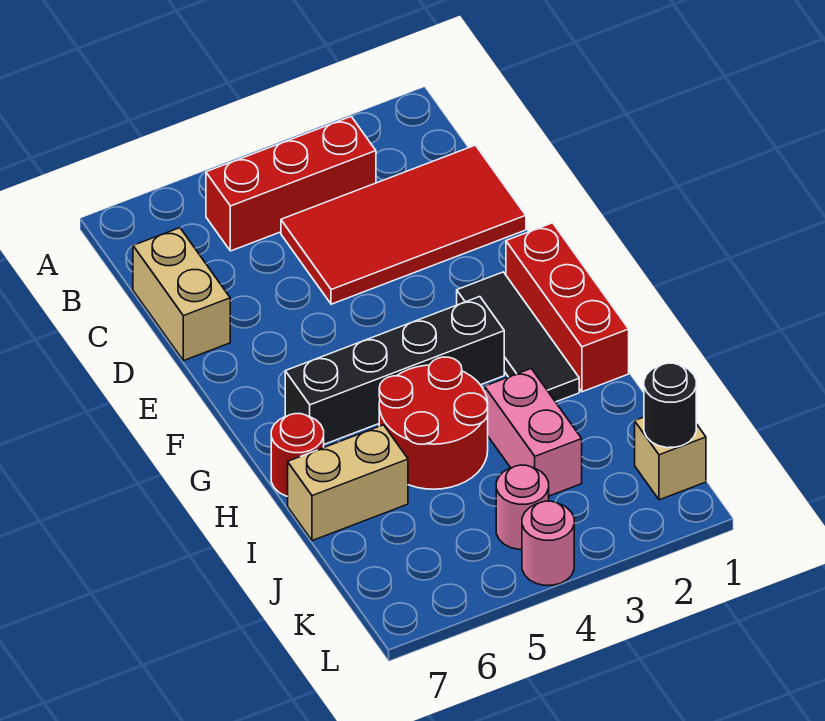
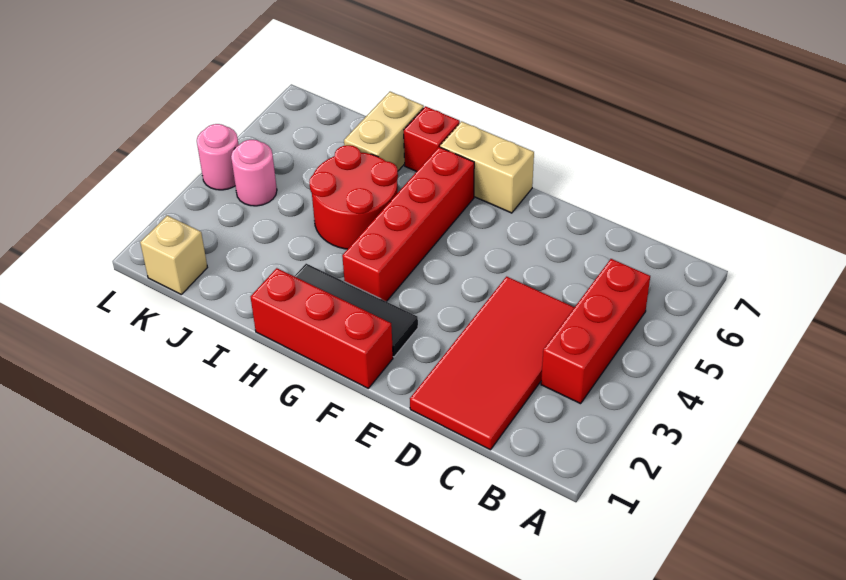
tan 1x2 brick [133,228,230,361] -> tan 1x2 brick moved to [440,121,534,213]
black 1x4 brick [285,297,504,444] -> red 1x4 brick [342,147,474,302]
red 1x1 round brick [271,414,324,496] -> red 1x1 brick [404,106,460,171]
pink 1x2 brick [485,369,582,496] -> none
black 1x1 round brick [644,363,696,448] -> none

